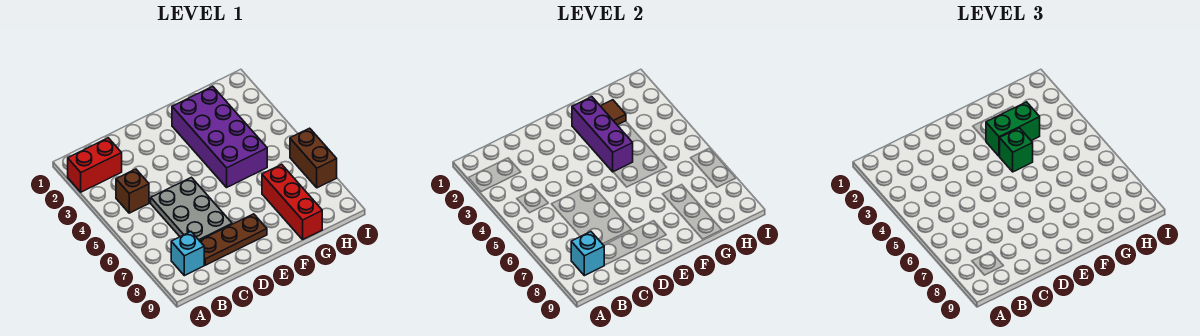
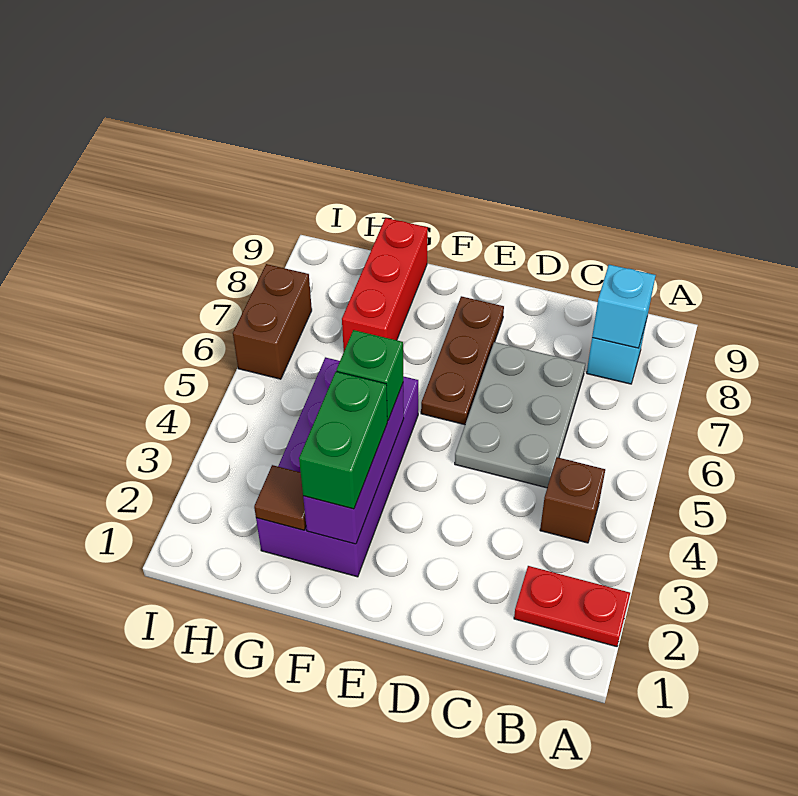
red 1x2 brick [68,138,122,192] -> red 1x2 plate [514,566,630,647]
brown 1x3 plate [200,214,267,265] -> brown 1x3 plate turned to [421,296,504,425]
green 1x2 brick [986,102,1040,156] -> green 1x2 brick turned to [299,372,387,509]

